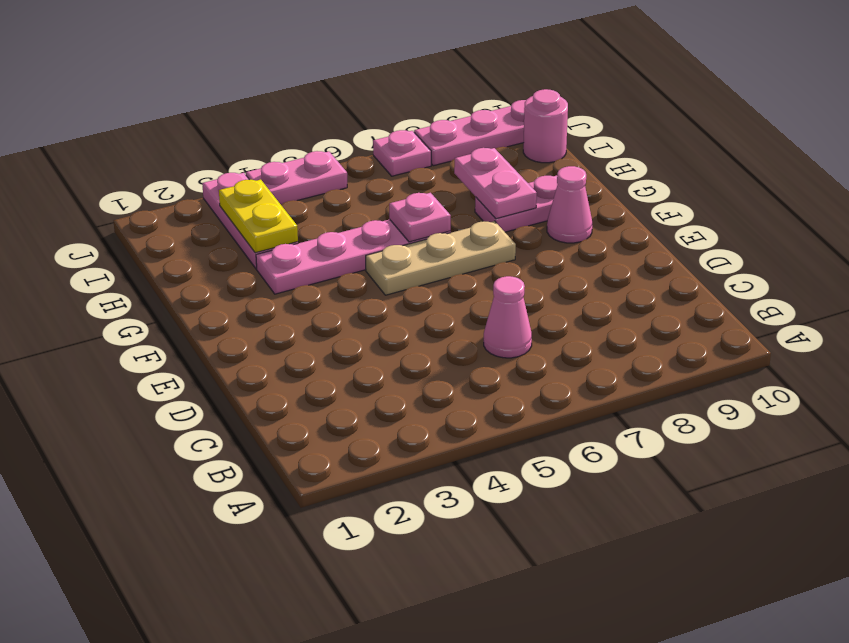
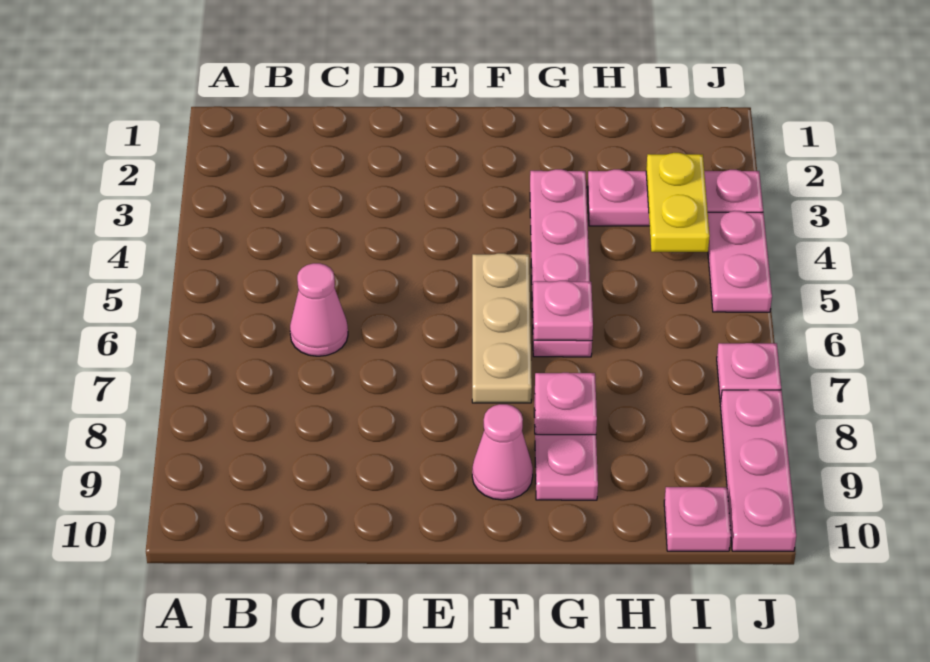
pink 1x2 plate [454,148,537,219] -> pink 1x1 plate [535,373,597,435]
yellow 1x2 plate [219,180,298,253] -> yellow 1x2 plate turned to [646,153,710,252]
pink 1x1 round brick [523,89,568,163] -> pink 1x1 plate [664,487,731,551]

